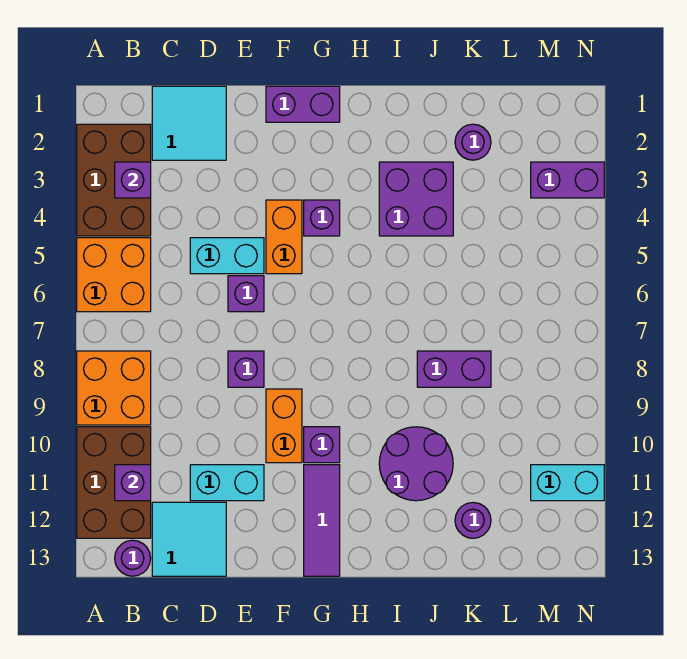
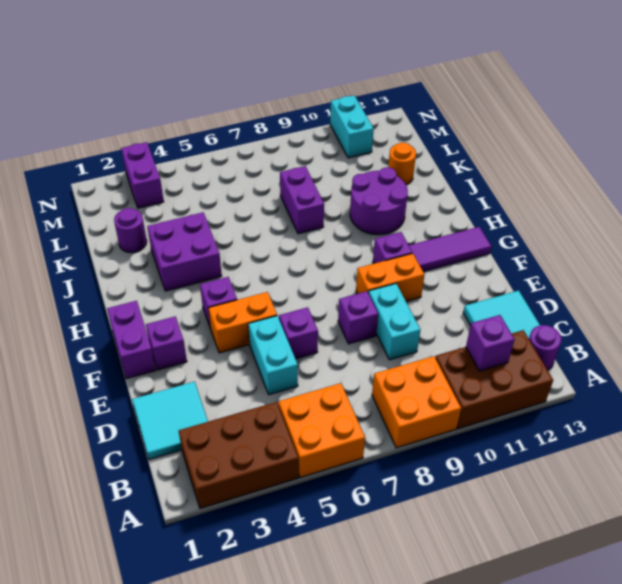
purple 1x1 brick [115,162,151,198] -> purple 1x1 brick moved to [146,316,187,370]
cyan 1x2 brick [190,465,264,501] -> cyan 1x2 brick moved to [368,284,420,360]
purple 1x1 round brick [455,503,491,538] -> orange 1x1 round brick [388,143,416,185]

